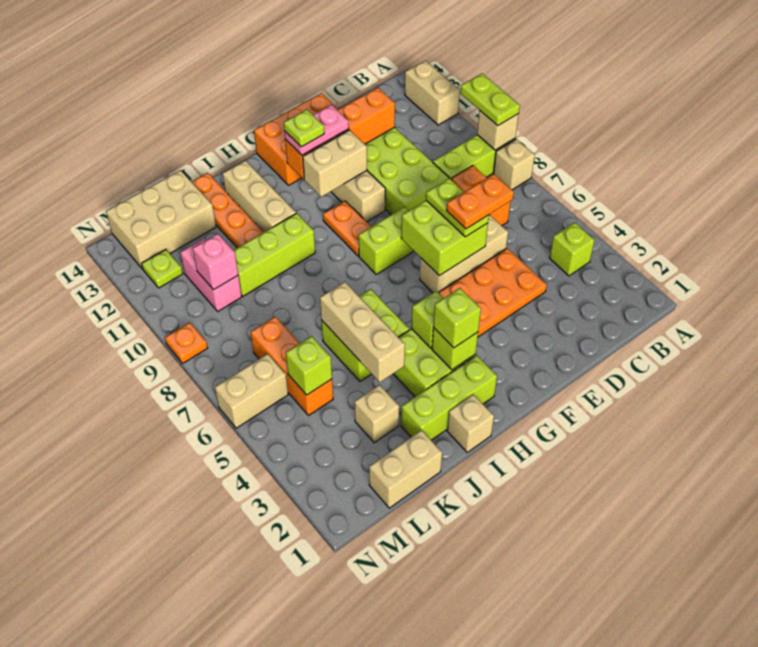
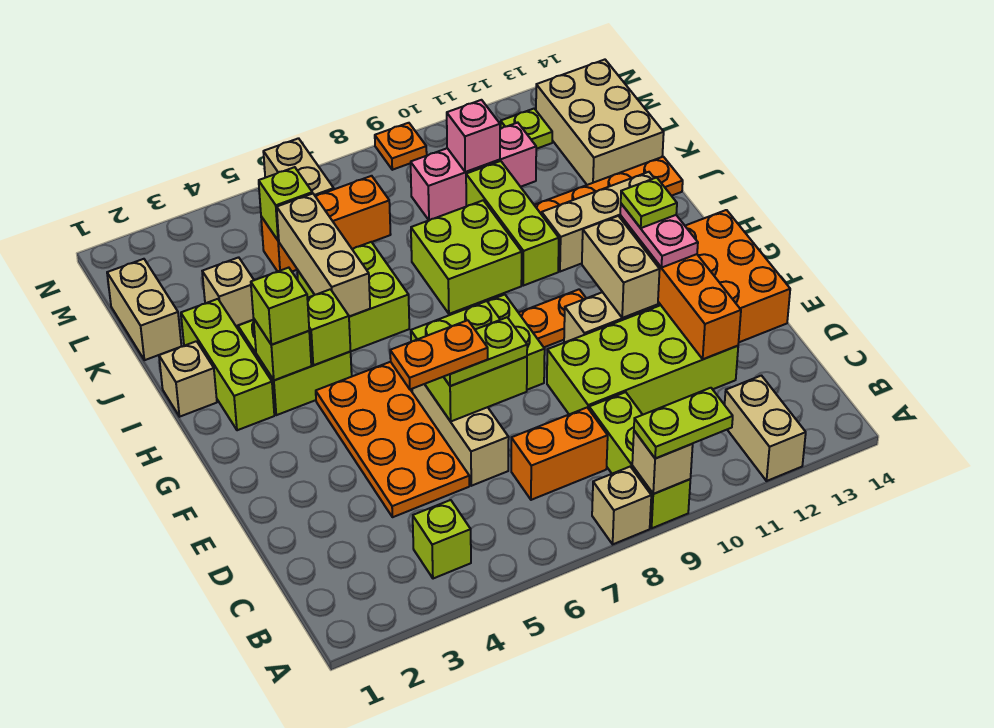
tan 1x2 brick [405,61,460,125] -> tan 1x2 brick turned to [725,376,806,481]
orange 1x2 plate [446,174,514,229] -> orange 1x2 plate turned to [390,320,488,390]
none -> lime 2x2 brick [411,200,522,314]
tan 1x3 brick [320,282,405,382] -> tan 1x3 brick turned to [277,193,370,317]
pink 1x2 brick [180,238,242,311] -> pink 1x3 brick [411,123,536,220]

